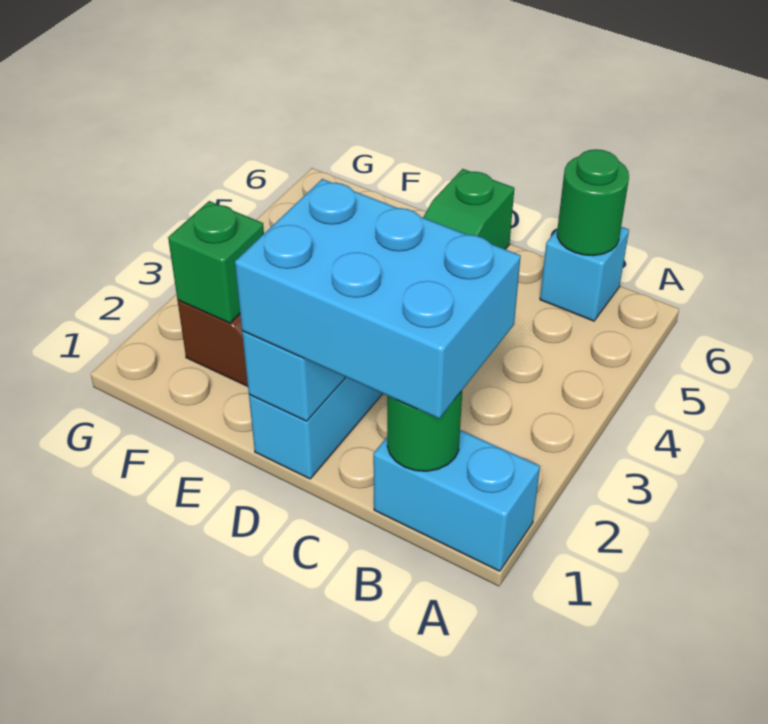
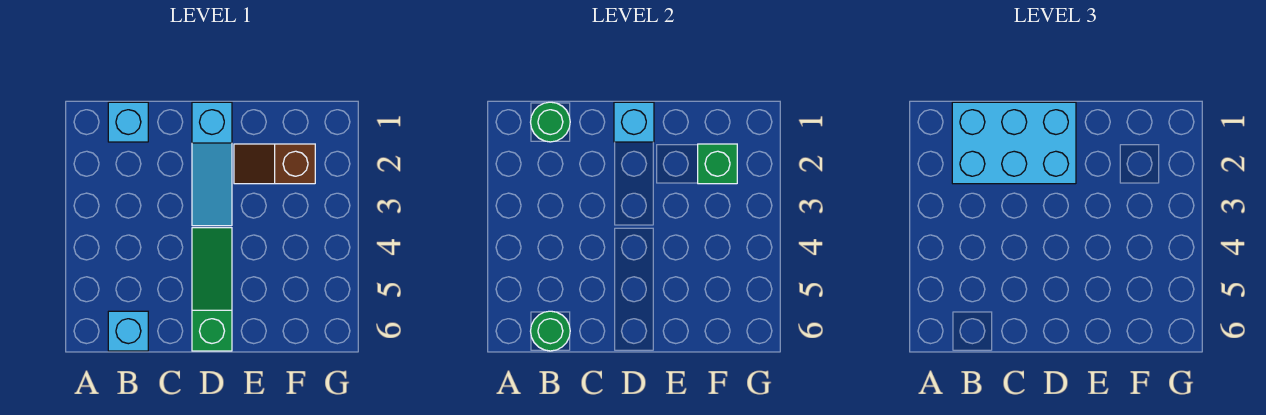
cyan 1x2 brick [373,430,540,571] -> cyan 1x1 brick [108,102,148,142]

